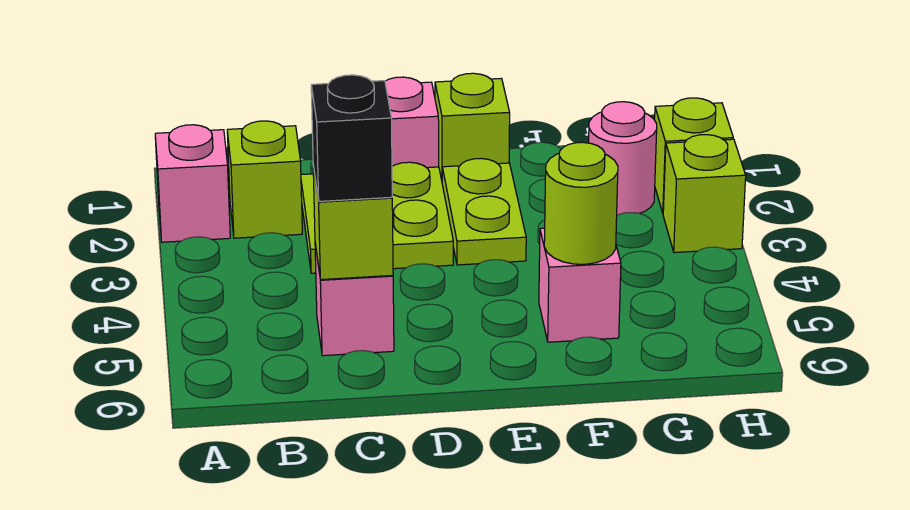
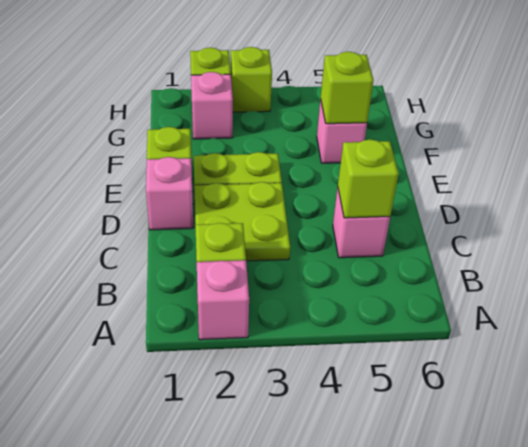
black 1x1 brick [311,75,392,201] -> none
lime 1x1 round brick [544,142,618,264] -> lime 1x1 brick [321,52,374,124]
pink 1x1 round brick [589,102,657,215] -> pink 1x1 brick [191,72,233,139]

